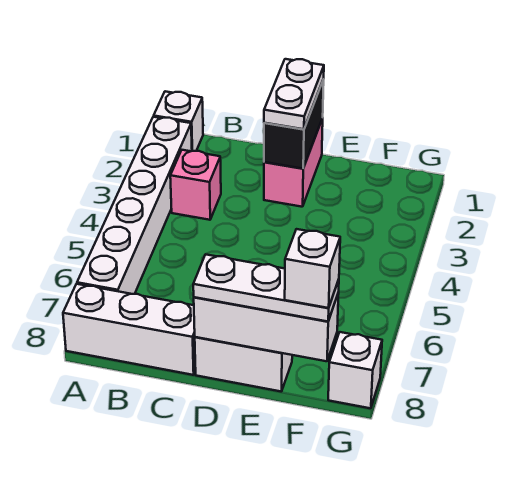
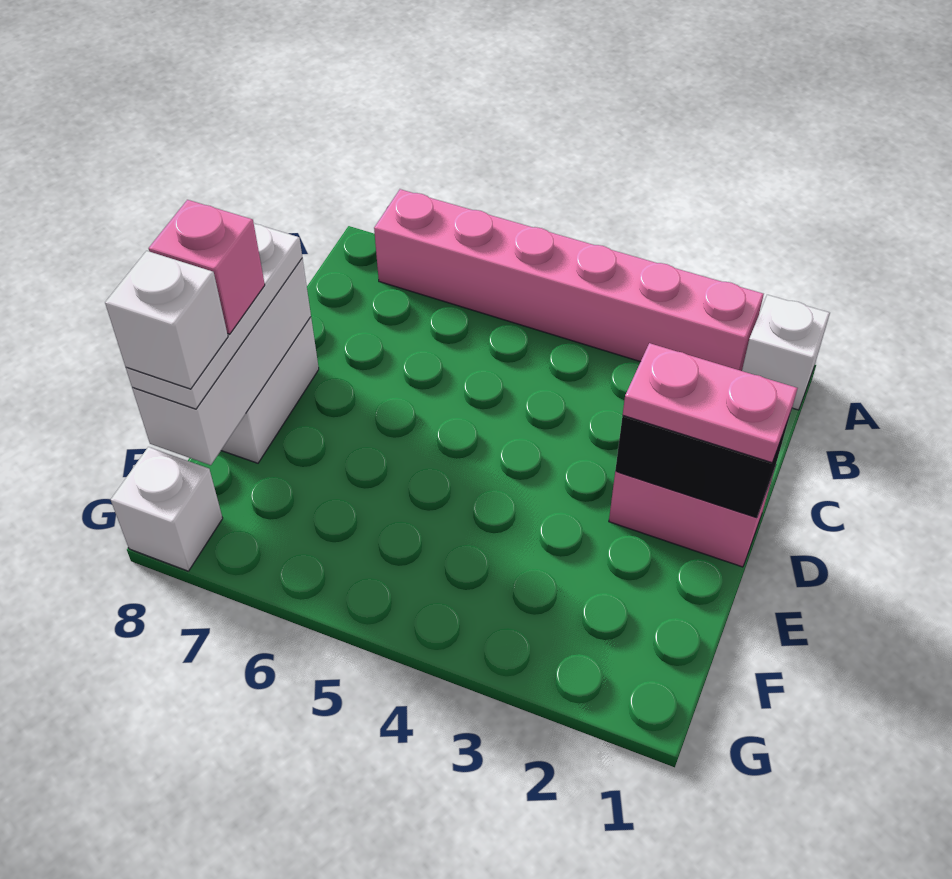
white 1x6 brick [77,117,192,294] -> pink 1x6 brick [374,189,764,371]
white 1x3 brick [63,284,196,375] -> none
pink 1x1 brick [170,150,221,220] -> pink 1x1 brick moved to [149,200,265,334]
white 1x2 plate [264,59,324,129] -> pink 1x2 plate [623,343,798,463]

